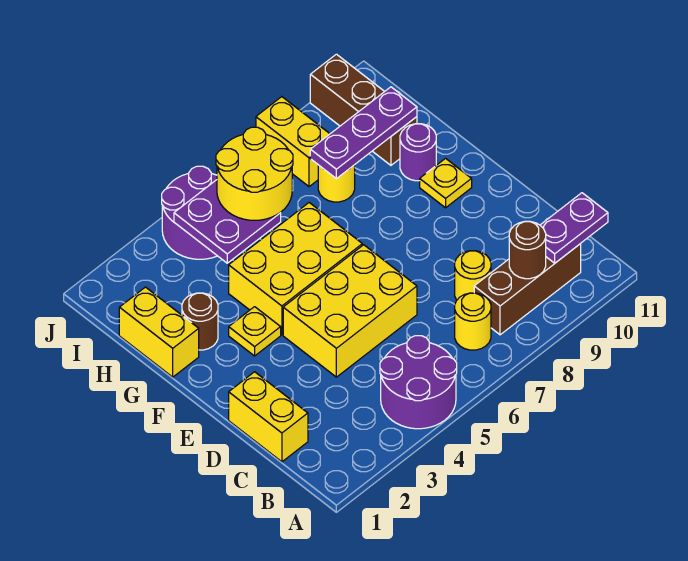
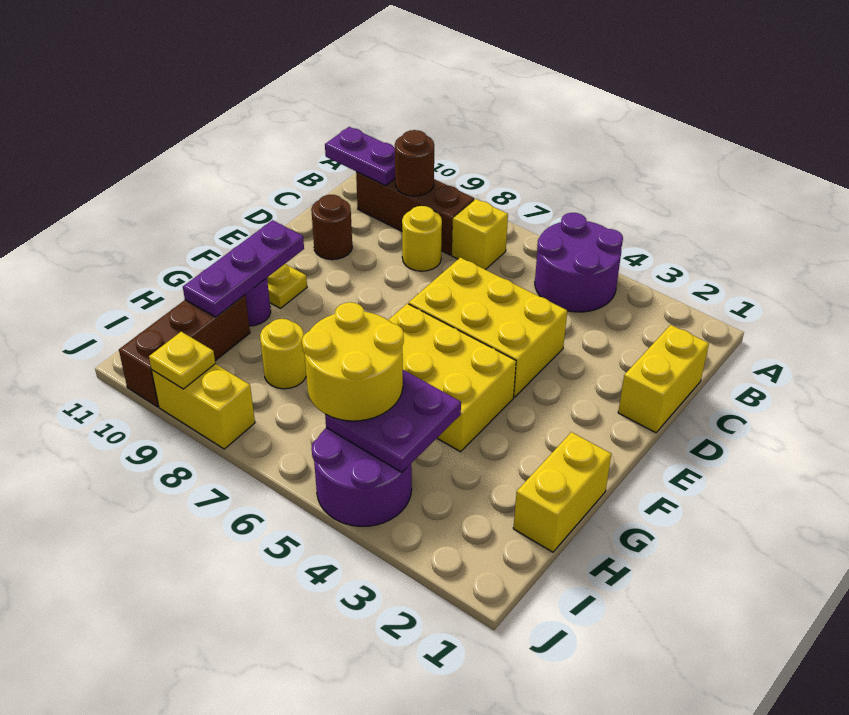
yellow 1x1 round brick [455,293,491,350] -> yellow 1x1 brick [452,199,508,270]
yellow 1x1 plate [229,307,281,356] -> yellow 1x1 plate moved to [149,332,215,389]
brown 1x1 round brick [182,293,218,350] -> brown 1x1 round brick moved to [311,195,352,260]
purple 1x3 plate [310,87,417,178] -> purple 1x3 plate turned to [183,220,304,317]
yellow 1x2 brick [256,97,330,187] -> yellow 1x2 brick turned to [152,364,255,449]

